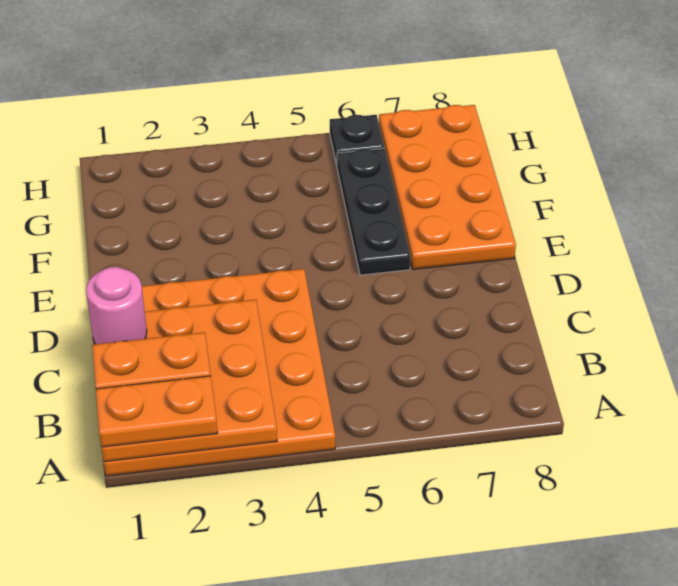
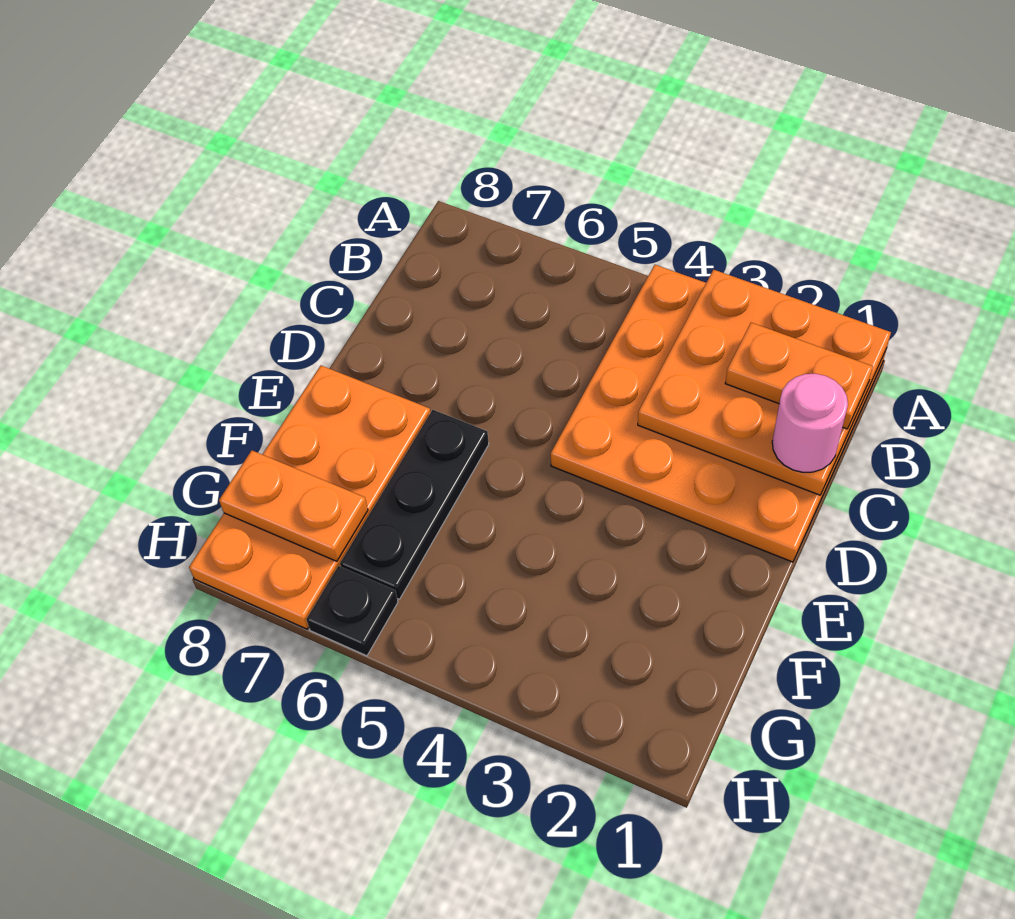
orange 1x2 plate [96,376,218,447] -> orange 1x2 plate moved to [219,451,368,561]

